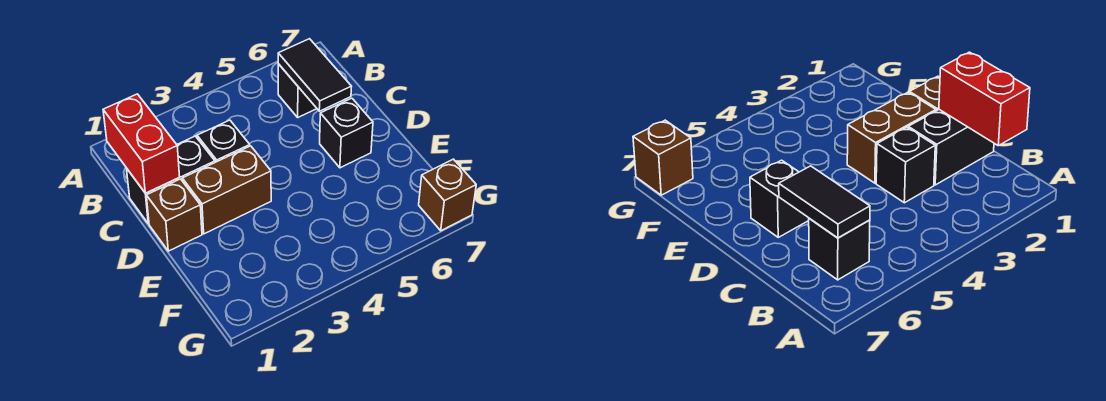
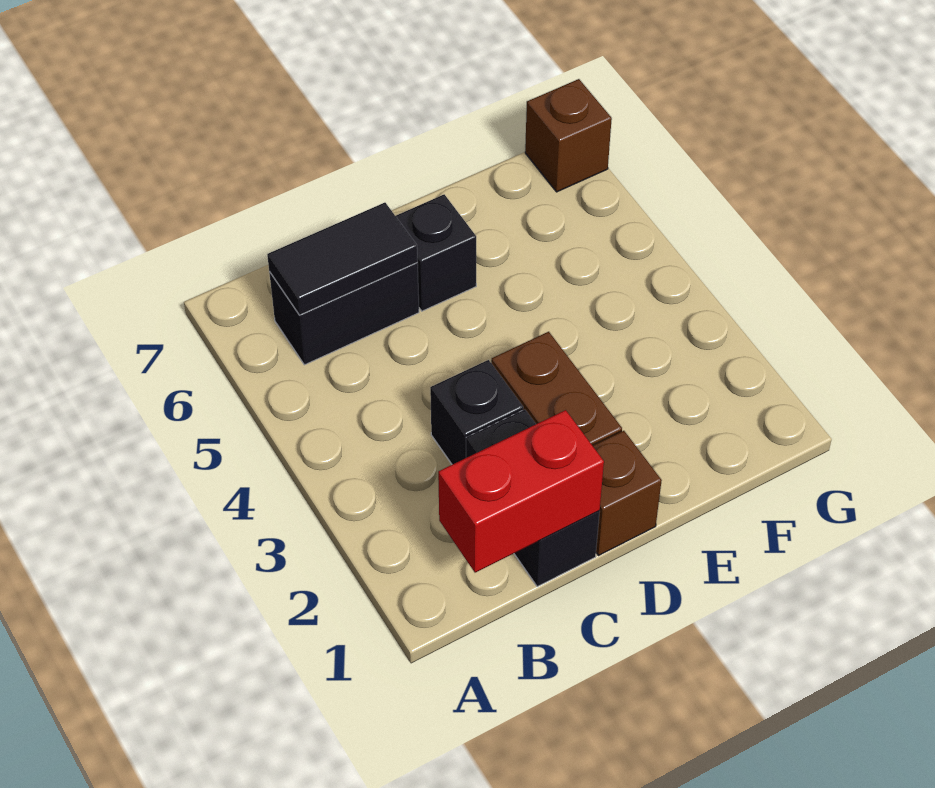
black 1x1 brick [278,64,317,117] -> black 1x2 brick [269,263,419,365]

